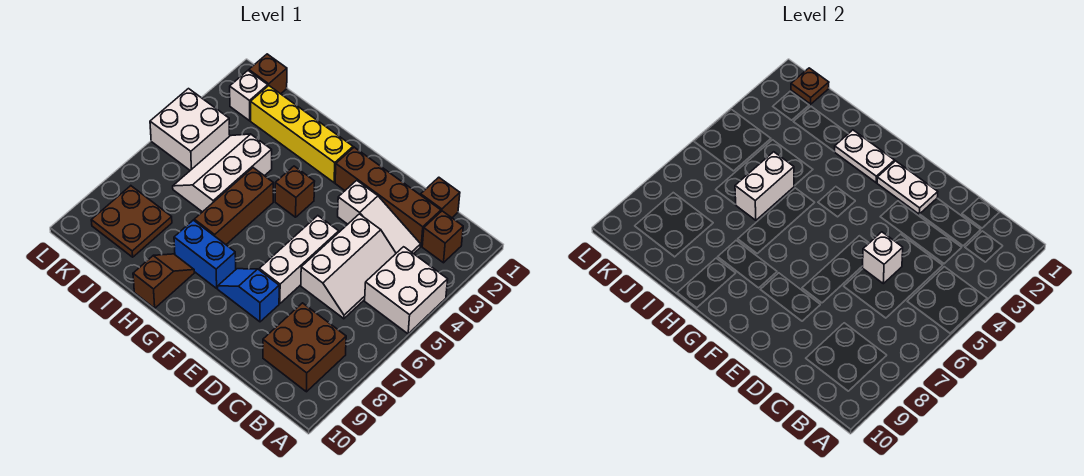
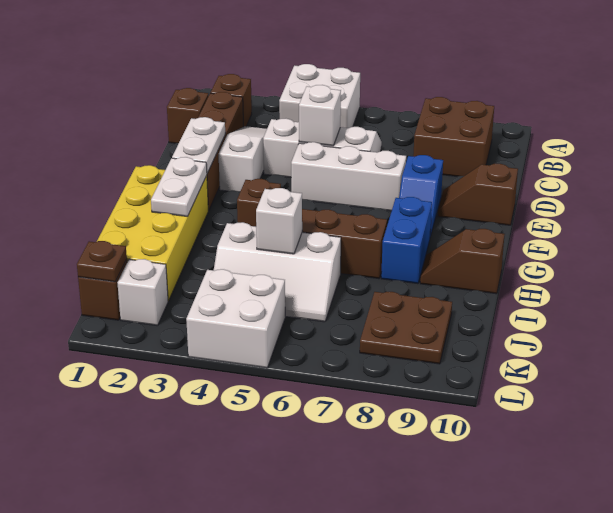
none -> brown 1x2 slope [438,164,518,225]
yellow 1x4 brick [251,86,353,183] -> yellow 2x4 brick [97,165,208,301]
white 1x2 brick [735,152,794,220] -> white 1x1 brick [256,188,302,254]

